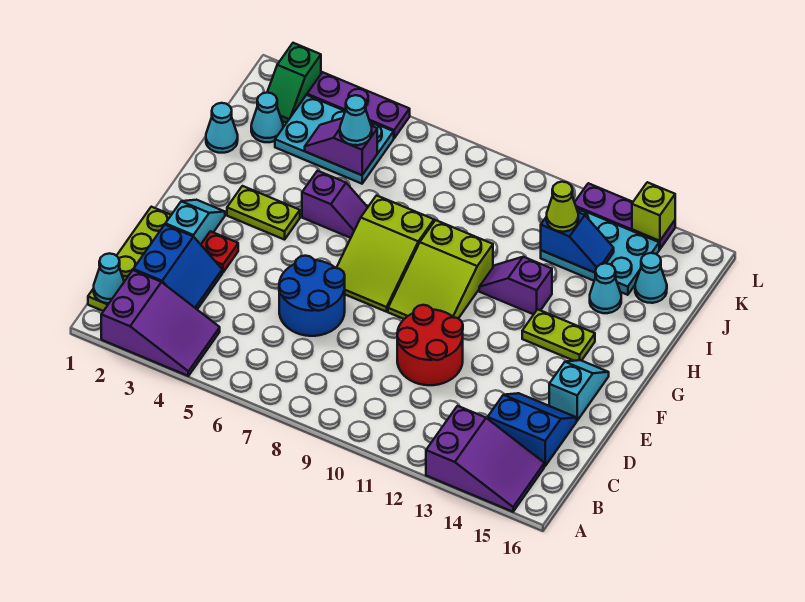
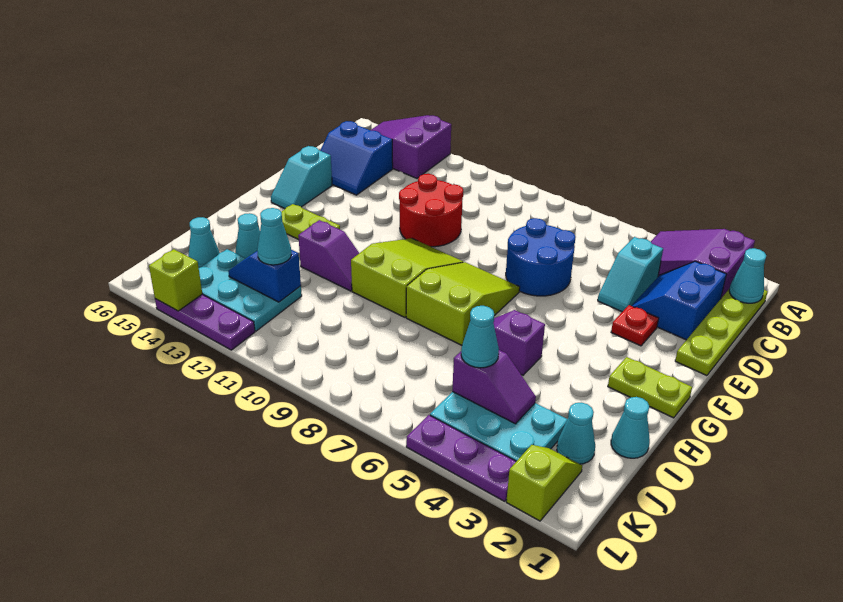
cyan 1x2 slope [165,200,225,244] -> cyan 1x2 slope moved to [598,237,663,312]
lime 1x2 plate [227,186,300,240] -> lime 1x2 plate moved to [608,357,692,418]
lime 1x1 cone [547,182,578,232] -> cyan 1x1 cone [257,208,291,265]
green 1x2 slope [267,43,321,123] -> lime 1x2 slope [506,445,582,521]

